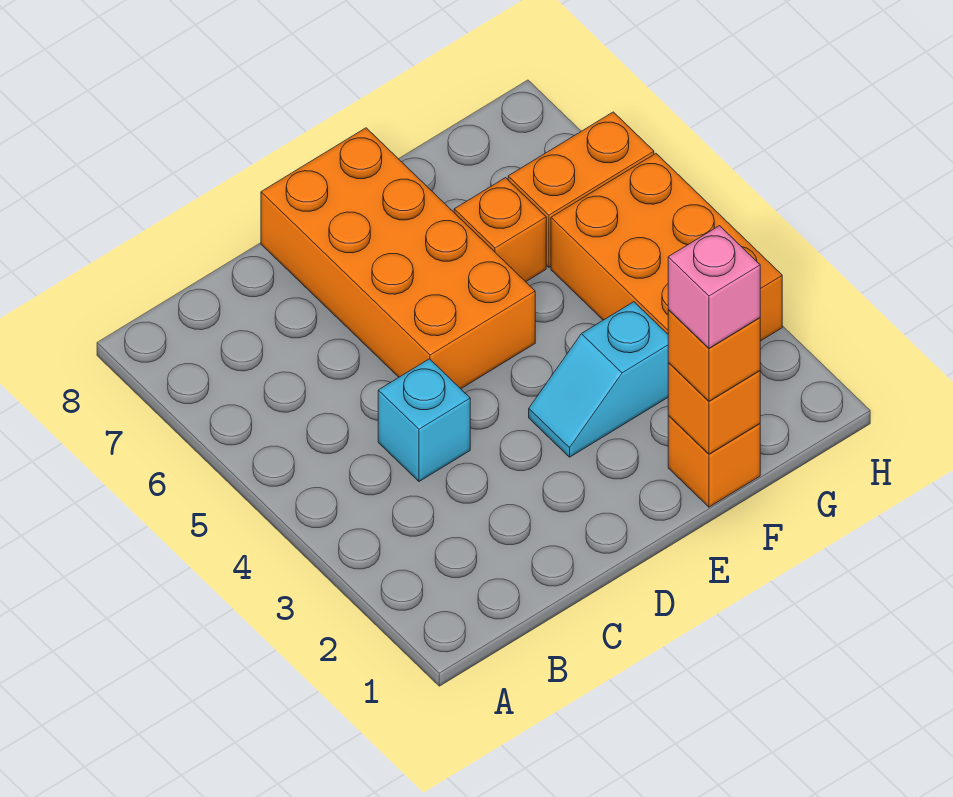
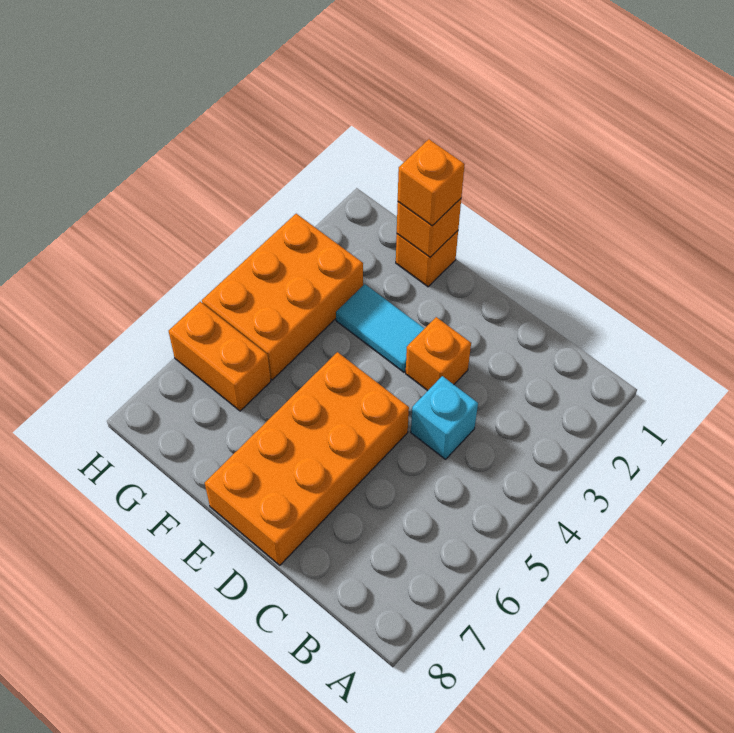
cyan 1x2 slope [529,302,668,457] -> cyan 1x2 tile [336,284,425,372]
pink 1x1 brick [668,226,760,348] -> none
orange 1x1 brick [454,178,546,282] -> orange 1x1 brick moved to [406,317,471,391]

